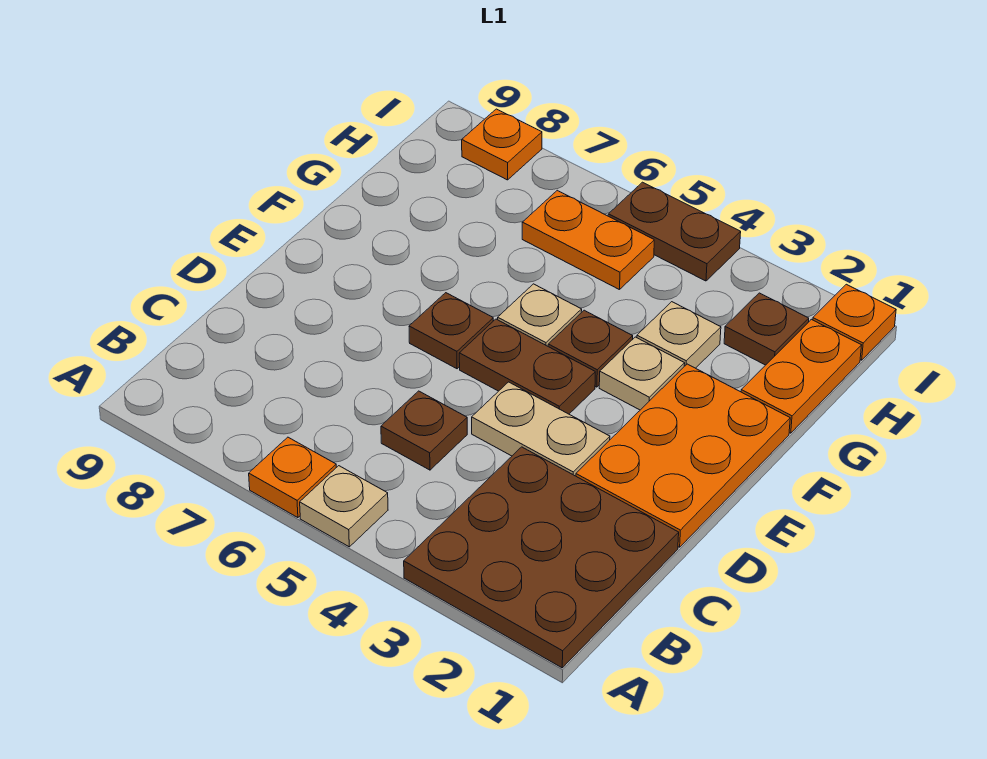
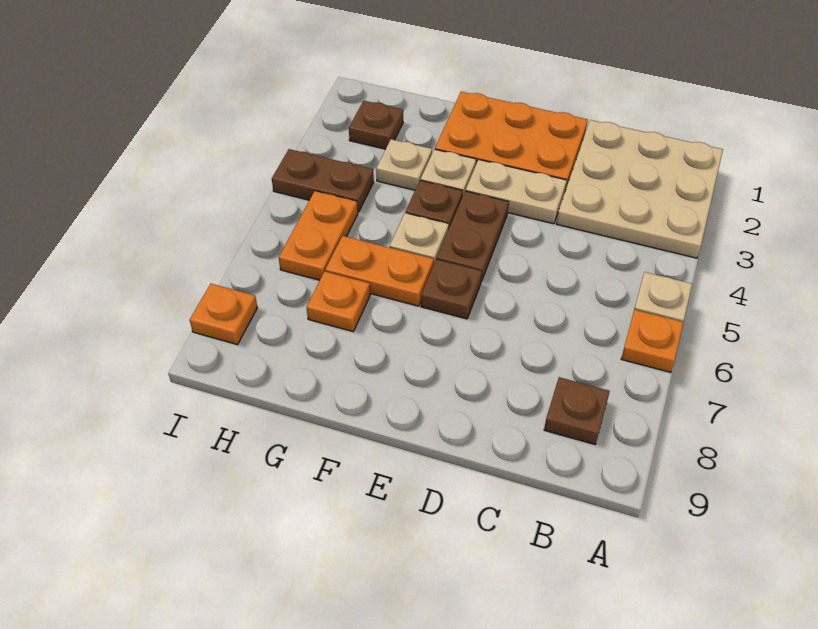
brown 3x3 plate [404,447,679,668] -> tan 3x3 plate [556,120,723,258]
brown 1x1 plate [381,391,467,470] -> brown 1x1 plate moved to [544,377,610,444]
tan 1x2 plate [472,382,610,476] -> tan 1x2 plate turned to [466,160,567,224]
orange 1x2 plate [741,319,862,433] -> orange 1x2 plate moved to [325,236,434,306]
orange 1x1 plate [813,284,896,360] -> orange 1x1 plate moved to [306,271,370,332]
brown 1x2 plate [608,182,741,281] -> brown 1x2 plate turned to [272,149,374,212]

